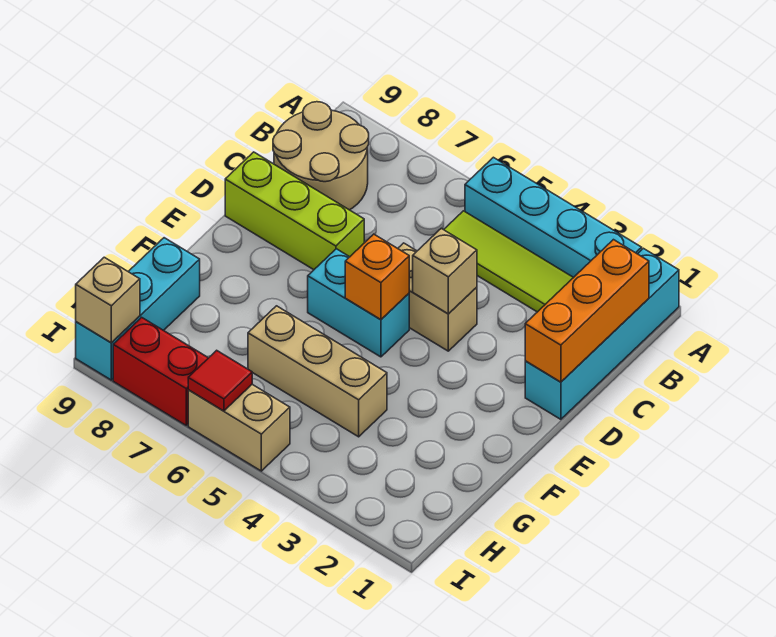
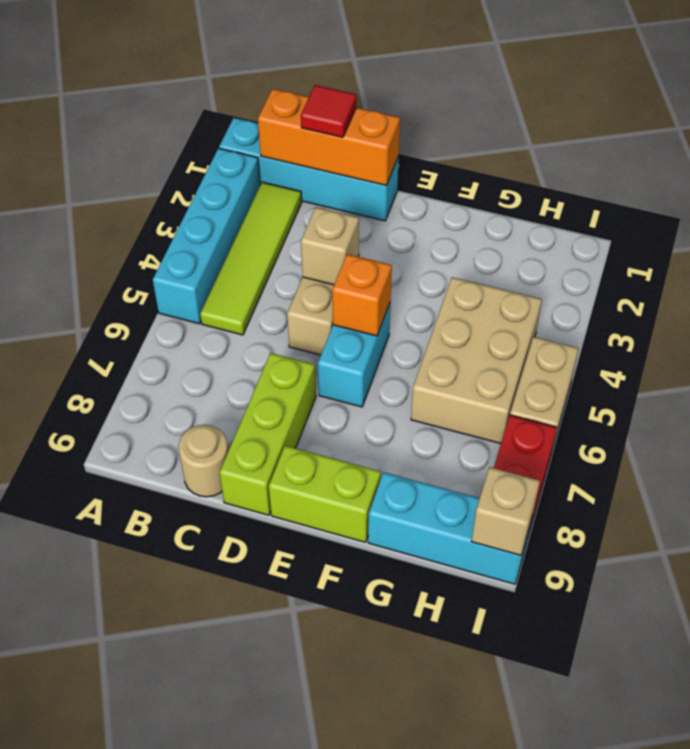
tan 2x2 round brick [273,102,369,210] -> tan 1x1 round brick [178,425,228,497]
none -> lime 1x2 brick [269,446,381,542]
tan 1x3 brick [248,306,387,437] -> tan 2x3 brick [411,277,542,444]
red 1x1 tile [188,350,252,411] -> red 1x1 tile moved to [301,85,356,137]

